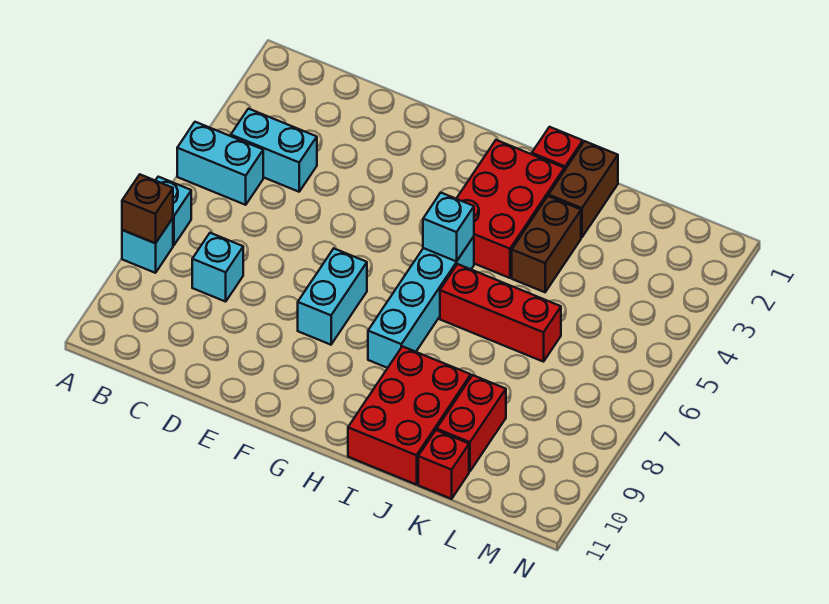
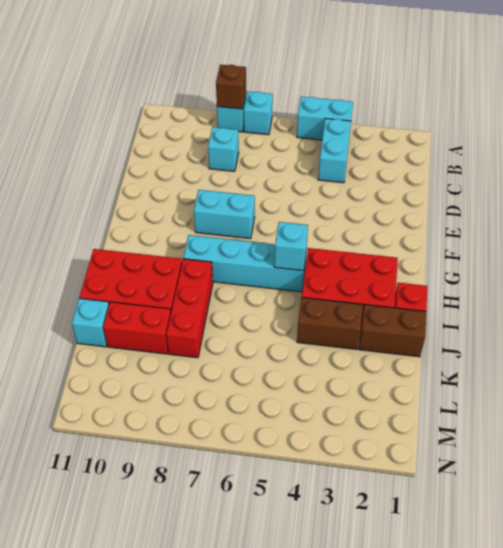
cyan 1x2 brick [177,122,263,205] -> cyan 1x2 brick turned to [297,97,353,140]
red 1x3 brick [440,264,561,362] -> red 1x3 brick moved to [166,259,213,358]
red 1x1 brick [418,430,469,499] -> cyan 1x1 brick [72,298,109,347]

